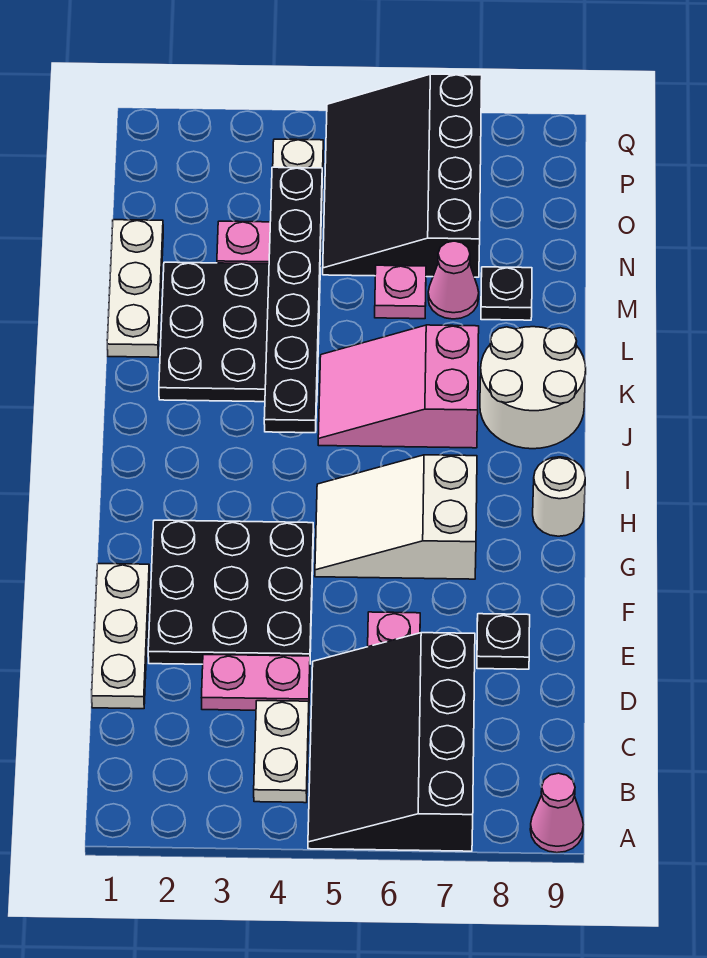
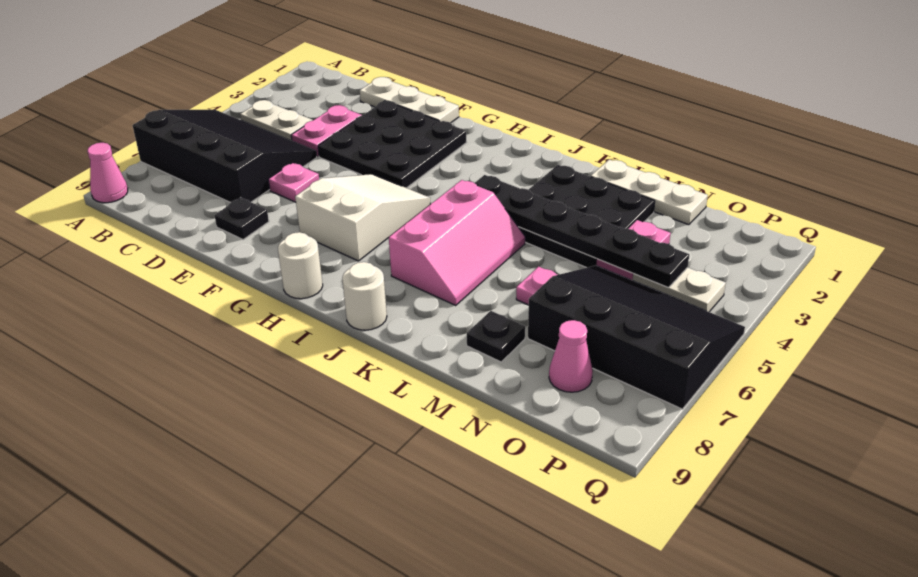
pink 2x3 slope [318,325,479,448] -> pink 2x3 slope turned to [389,180,525,305]
white 2x2 round brick [480,327,586,449] -> white 1x1 round brick [342,262,387,330]
pink 1x1 cone [428,241,479,319] -> pink 1x1 cone moved to [549,320,593,392]

